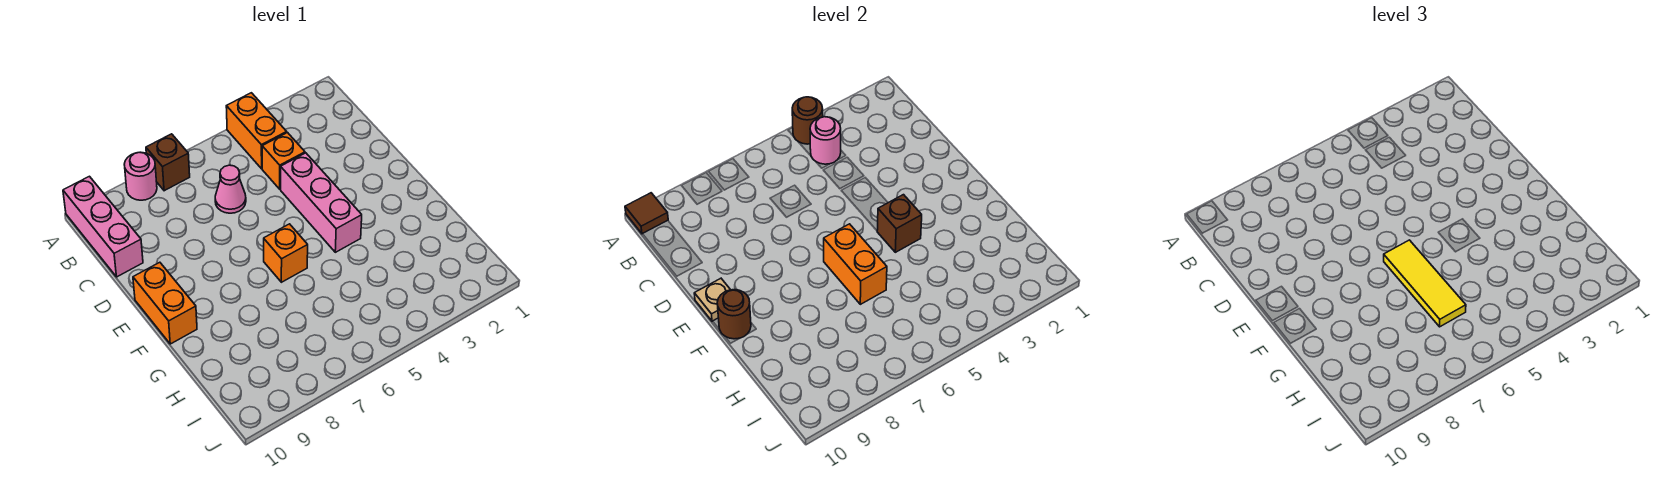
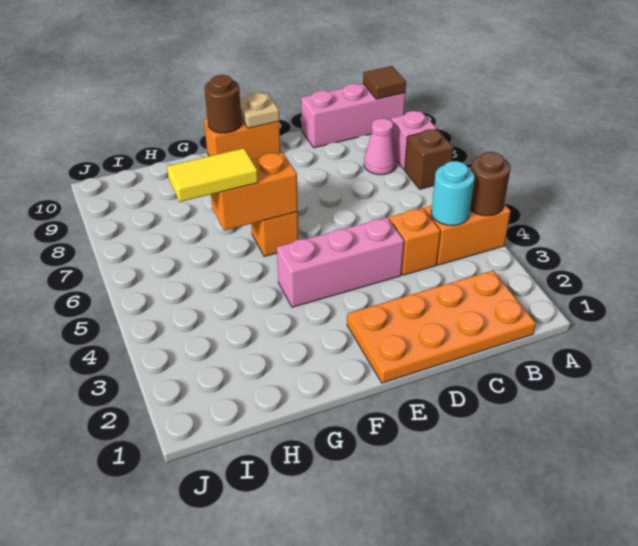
pink 1x1 round brick [124,152,157,200] -> pink 1x1 brick [392,111,437,170]
none -> orange 2x4 plate [347,271,536,383]
pink 1x1 round brick [810,117,841,164] -> cyan 1x1 round brick [431,161,475,226]
pink 1x1 cone [215,165,246,213] -> pink 1x1 cone moved to [364,118,397,175]
brown 1x1 brick [877,195,922,252] -> none
yellow 1x3 tile [1384,240,1466,327] -> yellow 1x2 tile [167,148,258,202]

